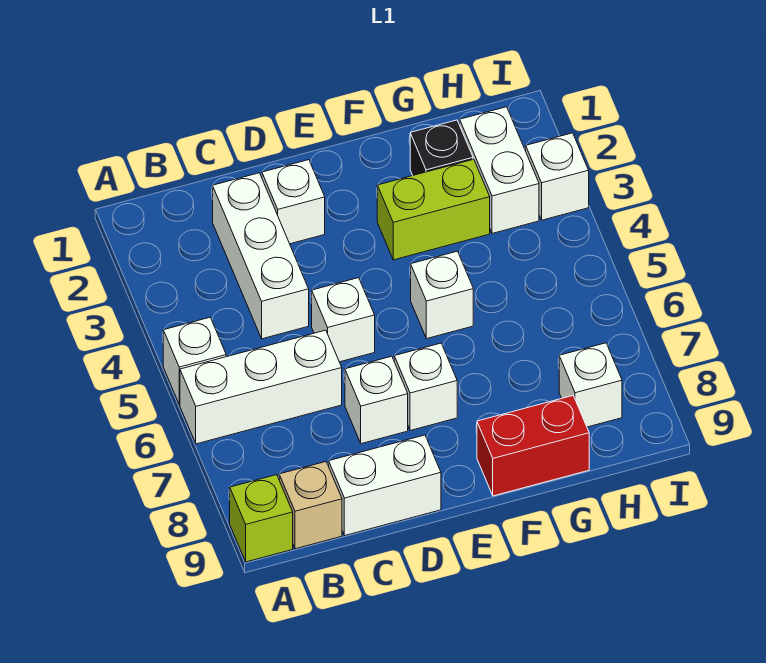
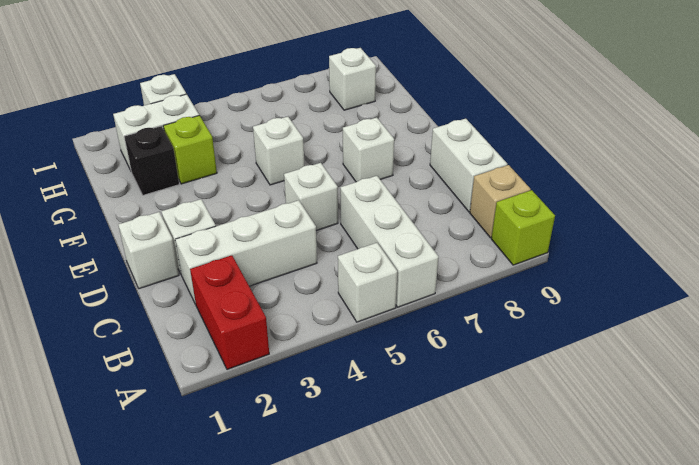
white 1x1 brick [345,356,408,444] -> white 1x1 brick moved to [118,212,179,289]
lime 1x2 brick [377,159,490,260] -> lime 1x1 brick [163,116,217,184]
red 1x2 brick [477,396,589,496] -> red 1x2 brick moved to [190,255,269,369]

